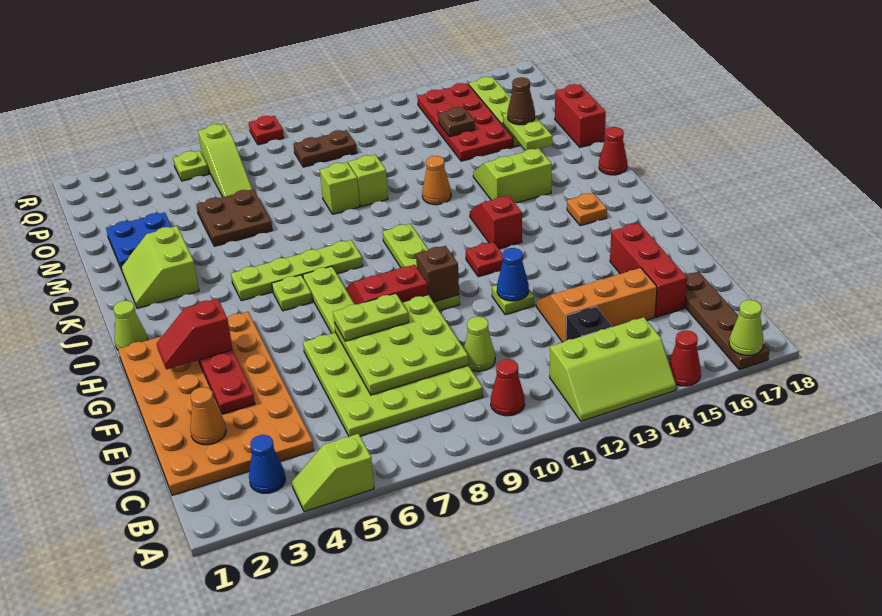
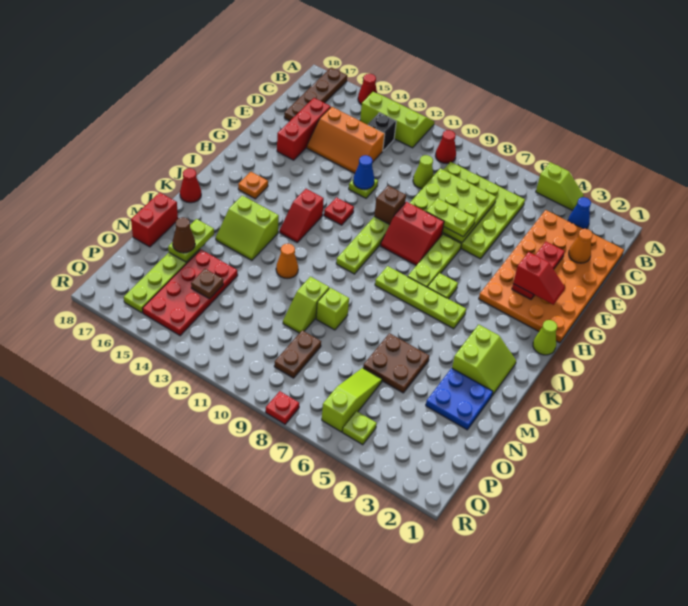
lime 1x1 cone [729,300,764,355] -> none
brown 1x2 plate [293,130,357,167] -> brown 1x2 plate turned to [274,330,321,378]

